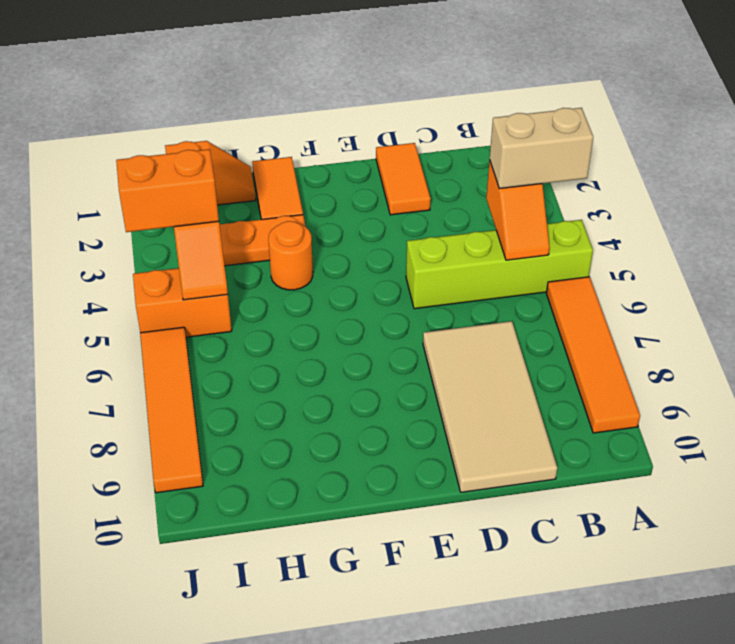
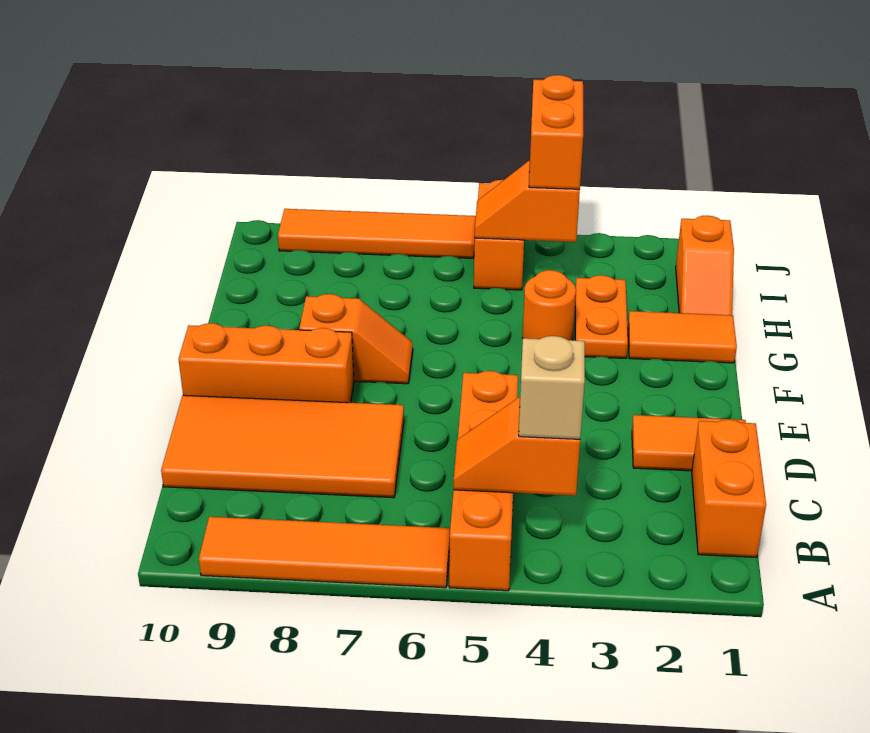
tan 1x2 brick [490,108,593,189] -> tan 1x1 brick [519,336,585,439]
lime 1x4 brick [406,220,593,309] -> orange 1x4 brick [449,371,518,591]
none -> orange 1x2 brick [692,420,766,557]
tan 2x4 tile [423,321,557,492] -> orange 2x4 tile [161,395,404,498]
none -> orange 1x3 brick [179,323,354,403]
none -> orange 1x2 slope [299,294,413,384]

